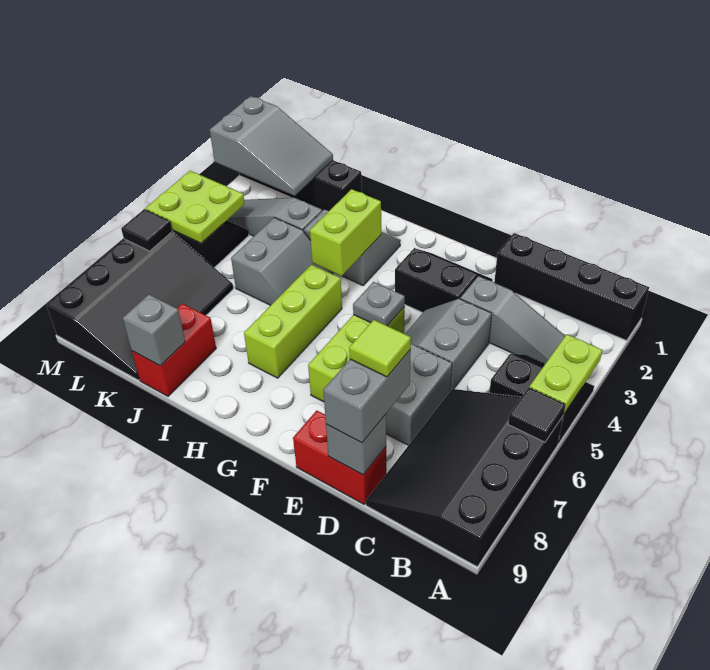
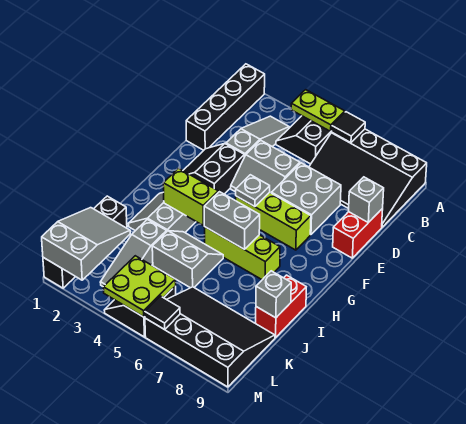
grey 1x2 brick [323,350,411,443] -> grey 1x2 brick moved to [204,192,260,249]
lime 1x1 tile [349,320,411,377] -> none
red 1x2 brick [132,304,216,396] -> red 1x2 brick turned to [256,275,306,338]

